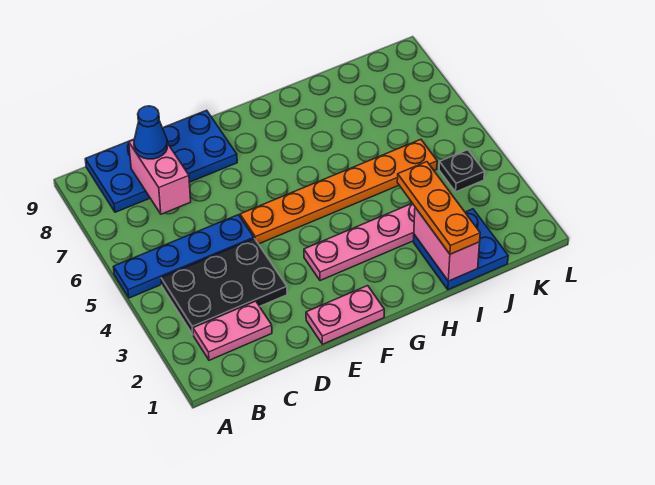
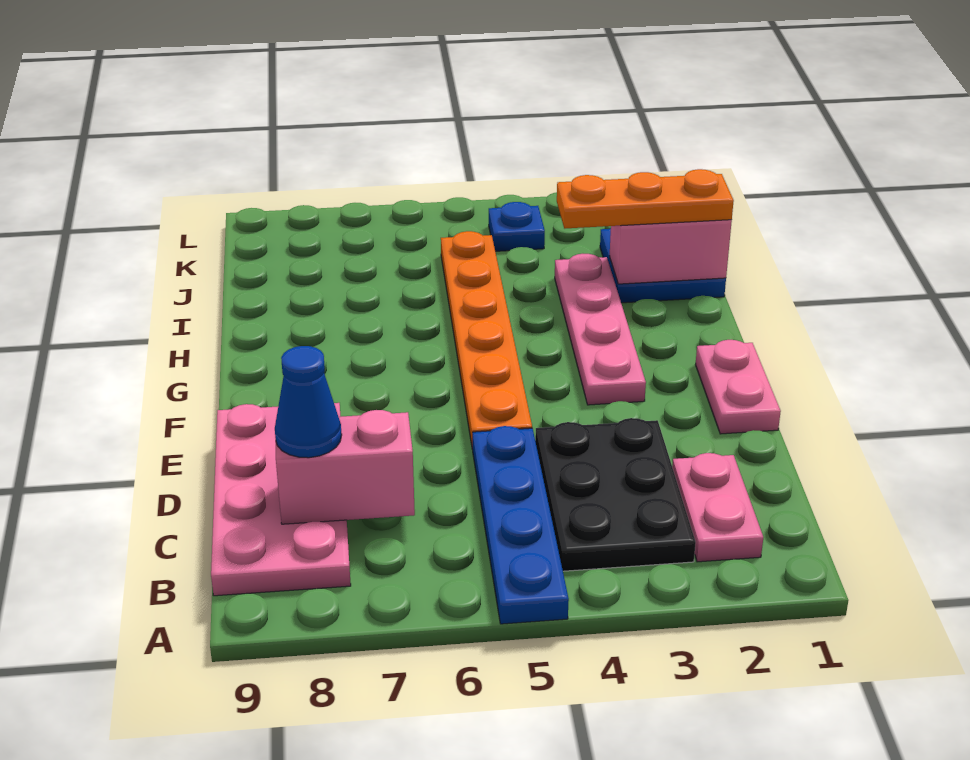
blue 2x4 plate [85,110,237,212] -> pink 2x4 plate [211,403,351,596]
black 1x1 plate [439,150,484,192] -> blue 1x1 plate [489,202,545,251]

